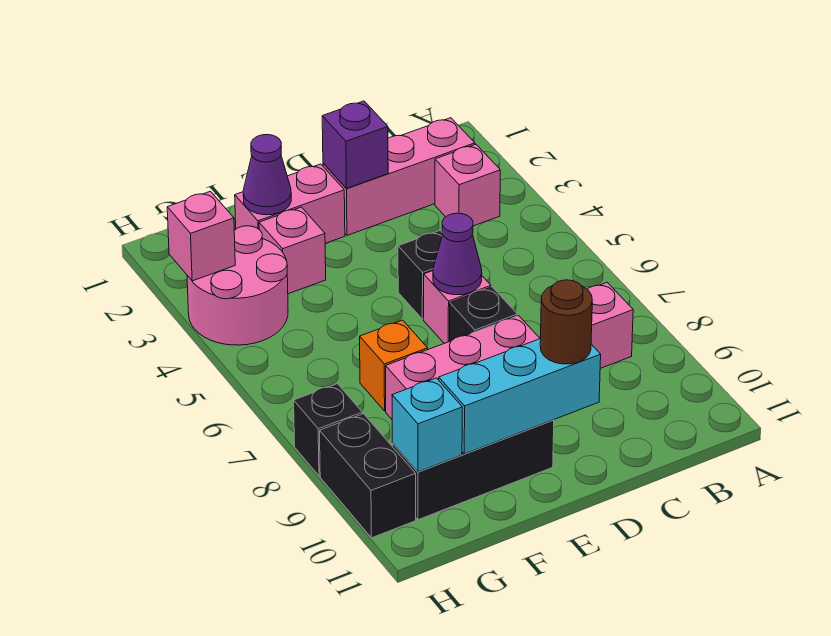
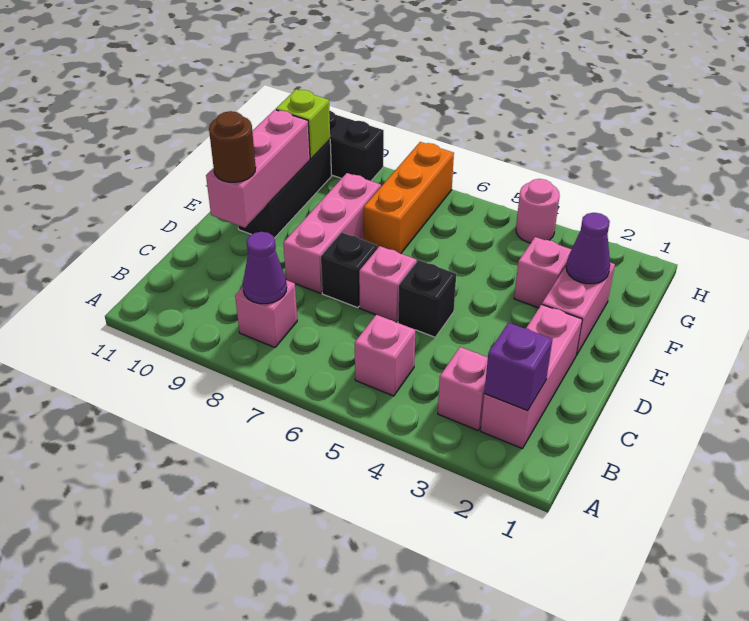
purple 1x1 brick [322,101,388,188] -> purple 1x1 brick moved to [484,323,552,411]
purple 1x1 cone [433,213,482,295] -> purple 1x1 cone moved to [243,232,287,304]
cyan 1x3 brick [439,339,601,454] -> pink 1x3 brick [206,110,310,228]
orange 1x1 brick [360,320,428,411] -> orange 1x3 brick [364,142,454,253]
pink 2x2 round brick [187,226,288,345] -> pink 1x1 round brick [516,179,560,243]
cyan 1x1 brick [392,378,462,472] -> lime 1x1 brick [276,89,330,159]
pink 1x1 brick [167,191,235,281] -> pink 1x1 brick moved to [355,315,415,396]
black 1x1 brick [294,384,362,476] -> none

